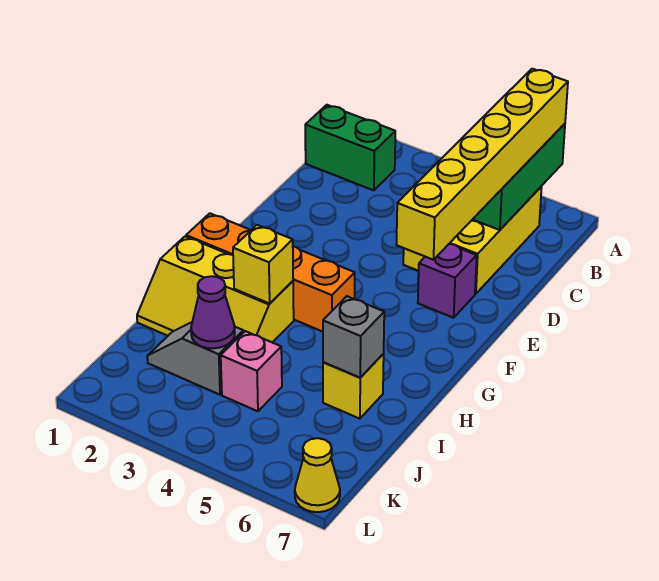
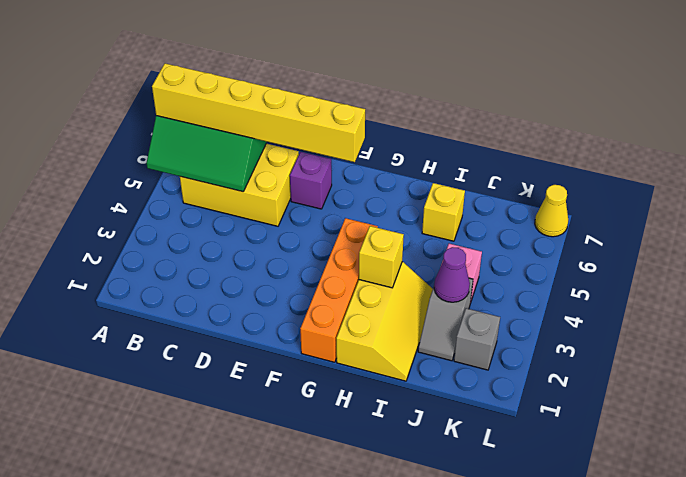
green 1x2 brick [305,105,395,190] -> none
grey 1x1 brick [323,296,384,378] -> grey 1x1 brick moved to [454,308,500,370]

